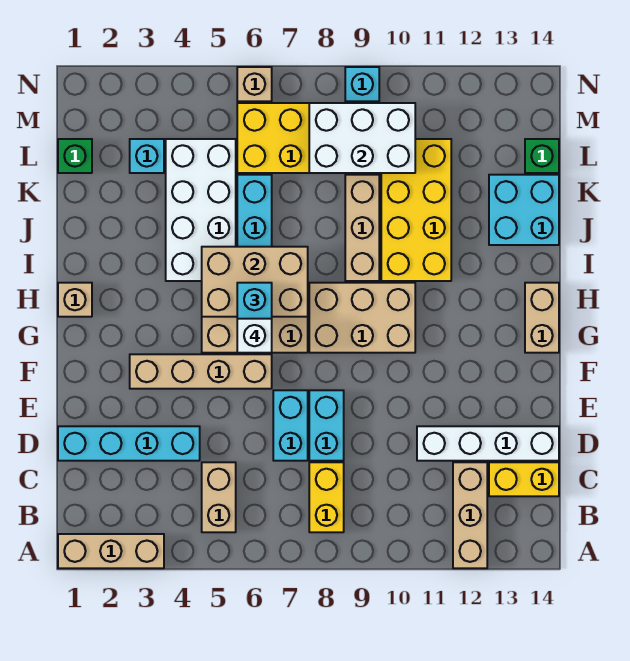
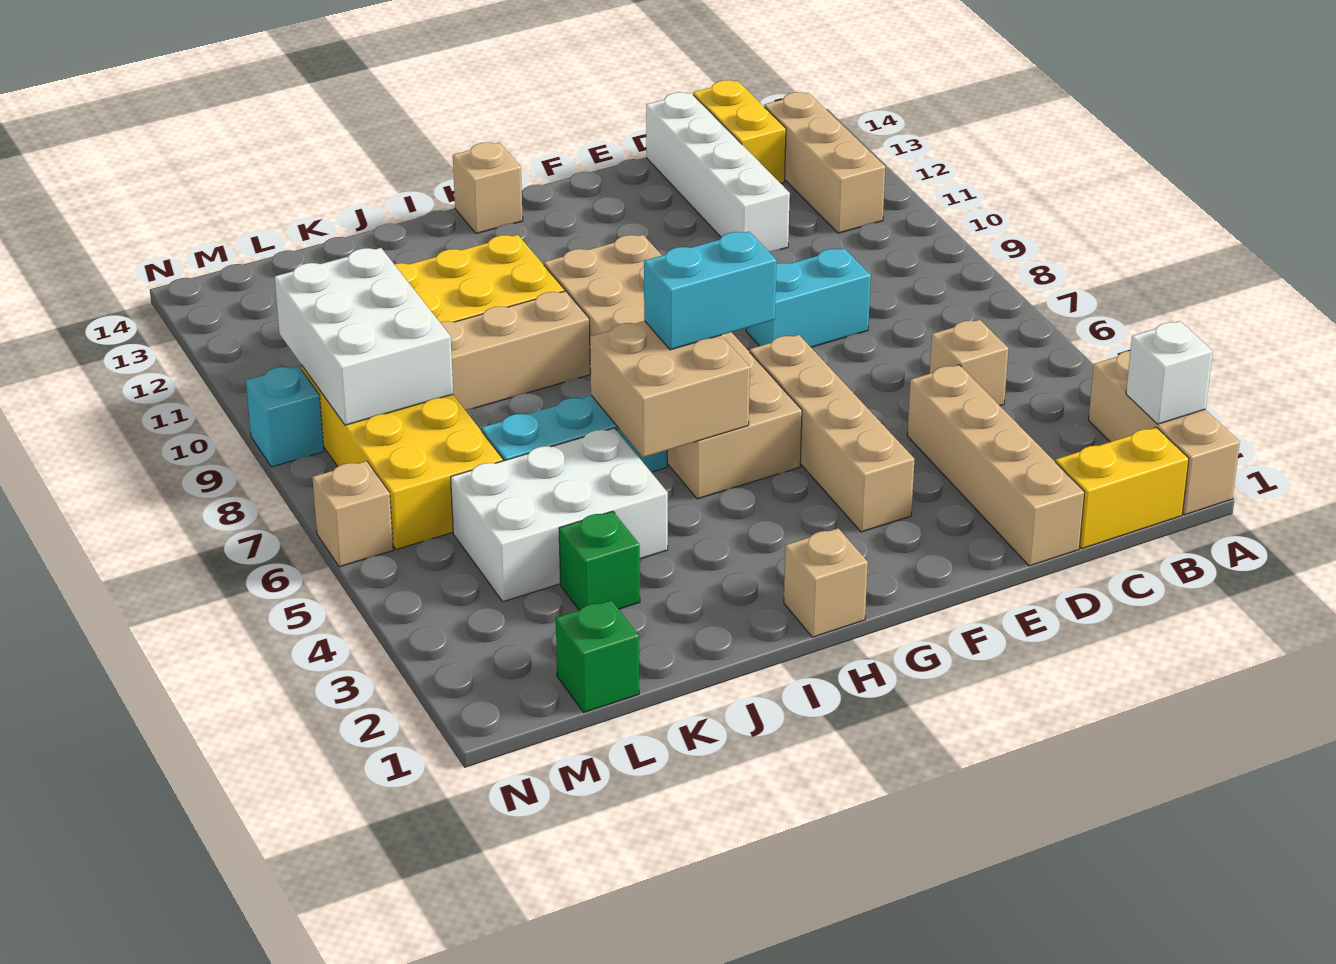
tan 1x3 brick [453,462,487,568] -> tan 1x3 brick turned to [764,92,885,233]
tan 1x2 brick [202,462,236,532] -> tan 1x1 brick [930,320,1008,406]
yellow 1x2 brick [309,462,344,532] -> yellow 1x2 brick moved to [1056,427,1189,549]
cyan 1x4 brick [58,426,200,461] -> tan 1x4 brick [907,365,1085,566]
cyan 1x2 brick [273,390,308,461] -> none
white 1x1 brick [237,319,272,353] -> white 1x1 brick moved to [1126,321,1213,424]
tan 1x2 brick [525,283,559,353] -> tan 1x1 brick [453,142,523,234]
tan 2x3 brick [202,247,308,317] -> tan 2x2 brick [590,321,750,457]
white 2x4 brick [166,139,236,281] -> white 2x3 brick [451,428,668,602]
cyan 2x2 brick [489,175,559,245] -> none
cyan 1x1 brick [130,139,164,173] -> none
green 1x1 brick [525,139,559,173] -> green 1x1 brick moved to [559,511,640,610]

